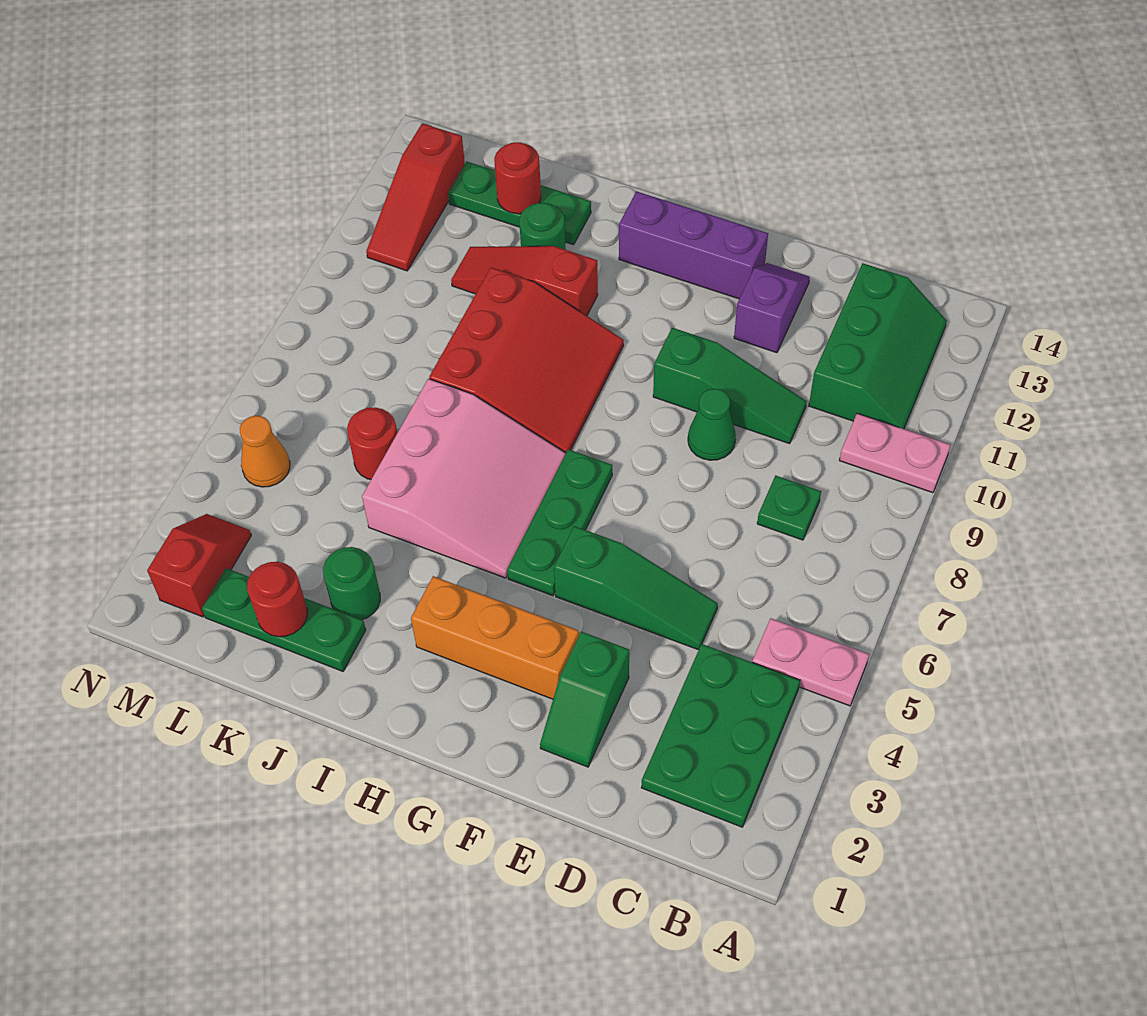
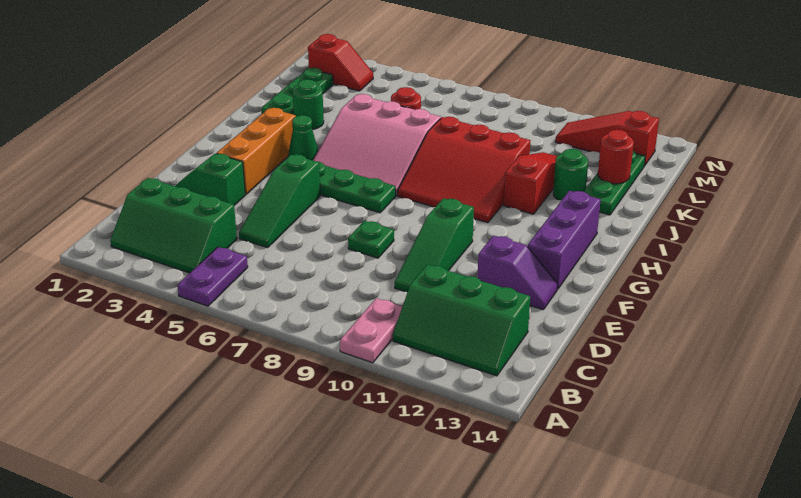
pink 1x2 plate [752,618,869,706] -> purple 1x2 plate [177,247,248,306]
green 2x3 plate [641,644,800,827] -> green 2x3 slope [110,178,237,273]
green 1x1 plate [757,476,821,540] -> green 1x1 plate moved to [348,221,394,258]
green 1x1 cone [688,389,736,460] -> green 1x1 cone moved to [288,115,318,160]
red 1x1 round brick [247,562,307,637] -> none
orange 1x1 cone [240,416,290,487] -> none

